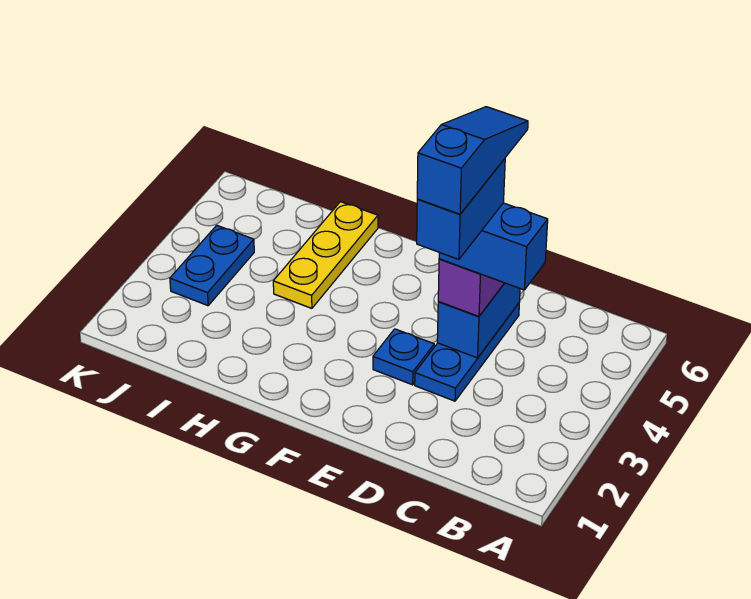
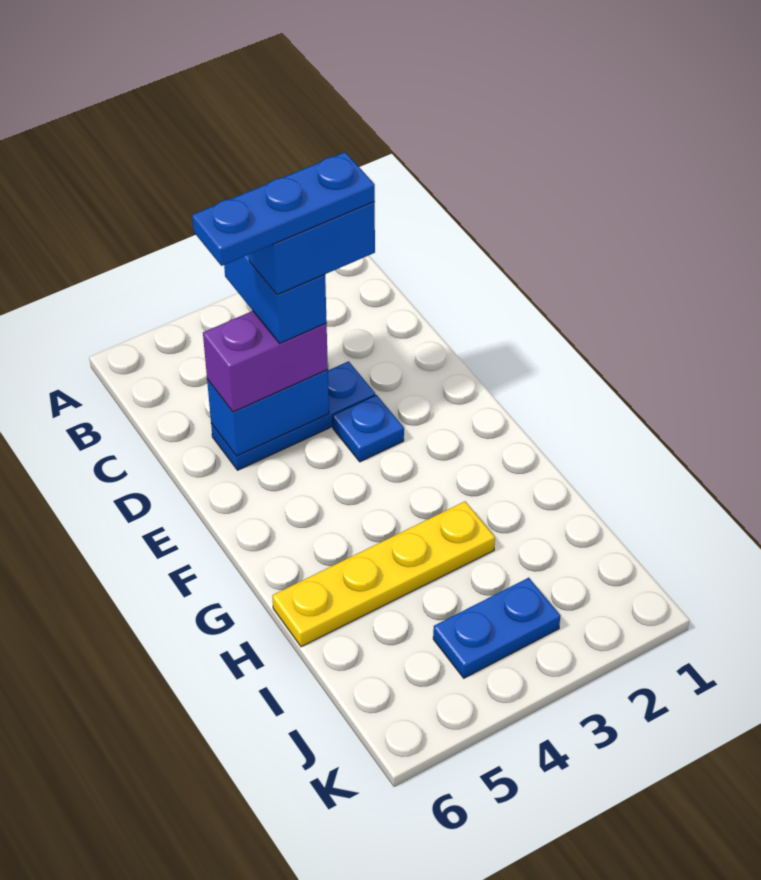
blue 1x3 slope [417,107,528,214] -> blue 1x3 plate [192,152,375,266]
yellow 1x3 plate [273,202,378,308] -> yellow 1x4 plate [272,501,495,647]

